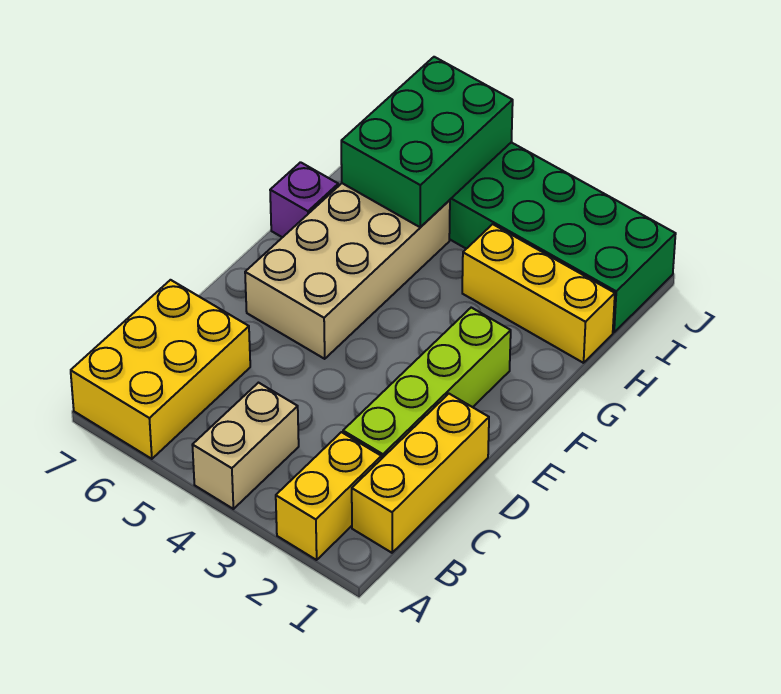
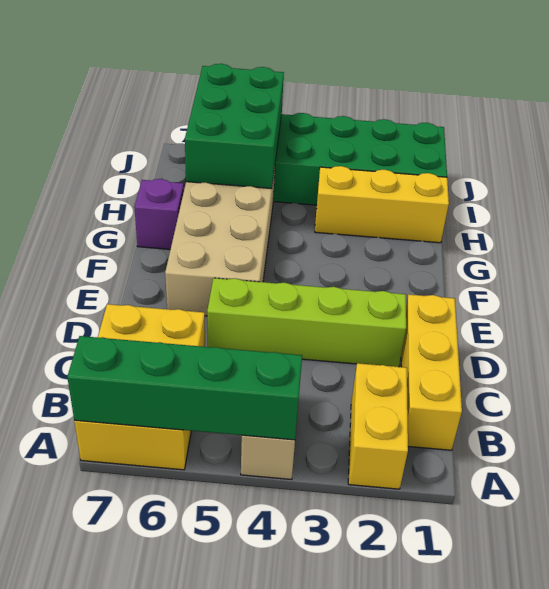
none -> green 1x4 brick [67,336,302,440]
lime 1x4 brick [343,308,511,459] -> lime 1x4 brick turned to [207,278,406,367]

